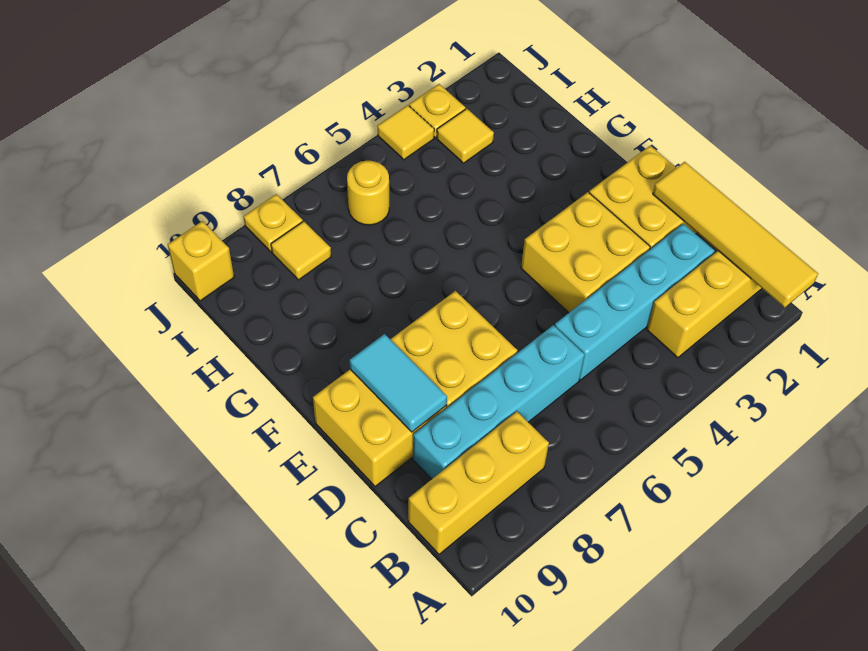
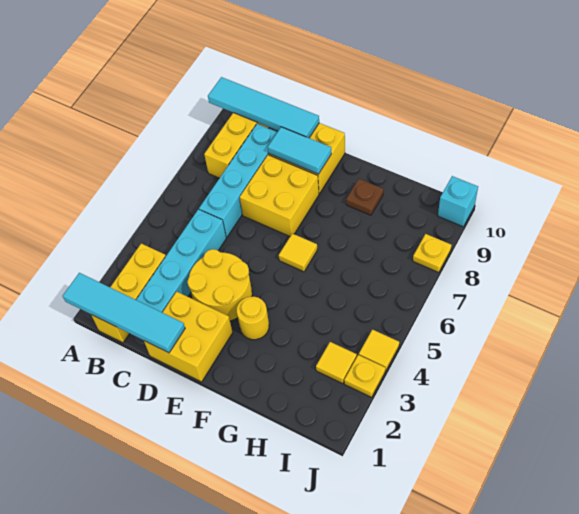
yellow 1x4 tile [653,162,818,308] -> cyan 1x4 tile [63,273,185,353]
none -> cyan 1x4 tile [208,77,319,138]
yellow 2x2 brick [521,192,650,313] -> yellow 2x2 round brick [187,249,252,321]
none -> brown 1x1 plate [346,179,383,215]
yellow 1x1 round brick [347,161,389,225] -> yellow 1x1 round brick moved to [237,297,269,340]
yellow 1x1 tile [271,221,331,280] -> yellow 1x1 tile moved to [279,233,317,272]
yellow 1x1 brick [168,221,234,301] -> cyan 1x1 brick [438,176,478,227]

